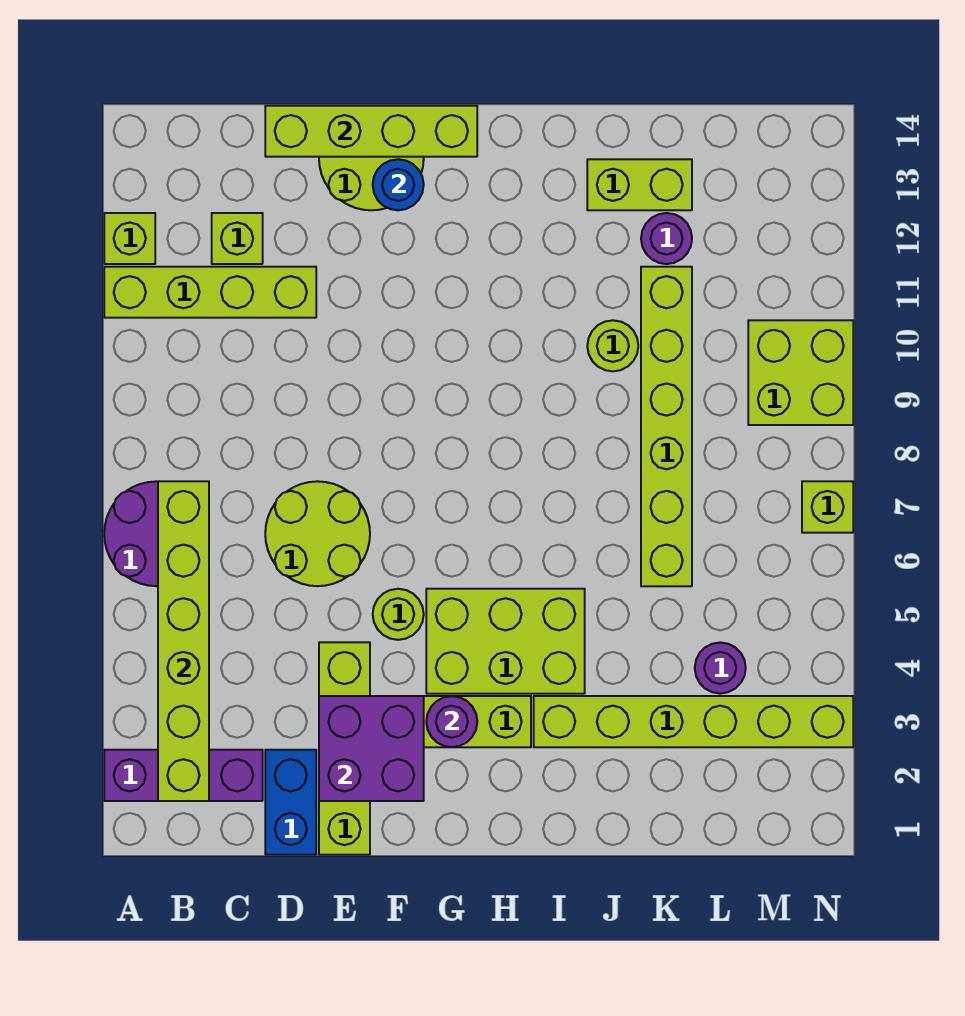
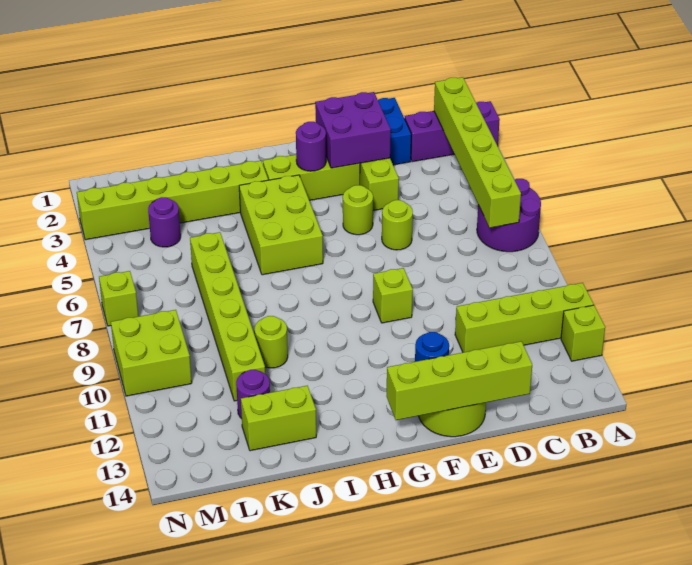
lime 1x1 brick [212,213,263,264] -> lime 1x1 brick moved to [373,268,413,323]
lime 2x2 round brick [265,481,370,586] -> lime 1x1 round brick [382,200,413,250]
lime 2x3 brick [426,589,585,694] -> lime 2x3 brick turned to [239,175,323,275]

